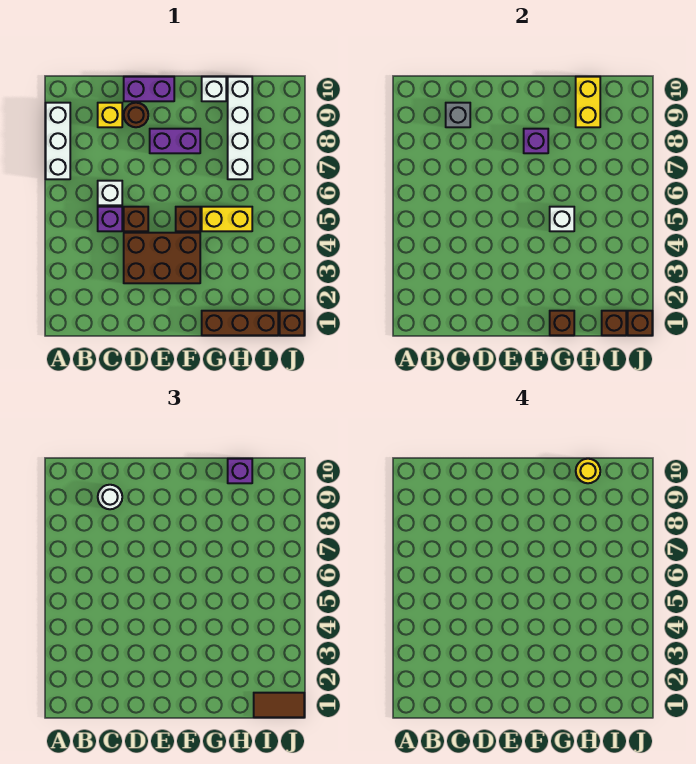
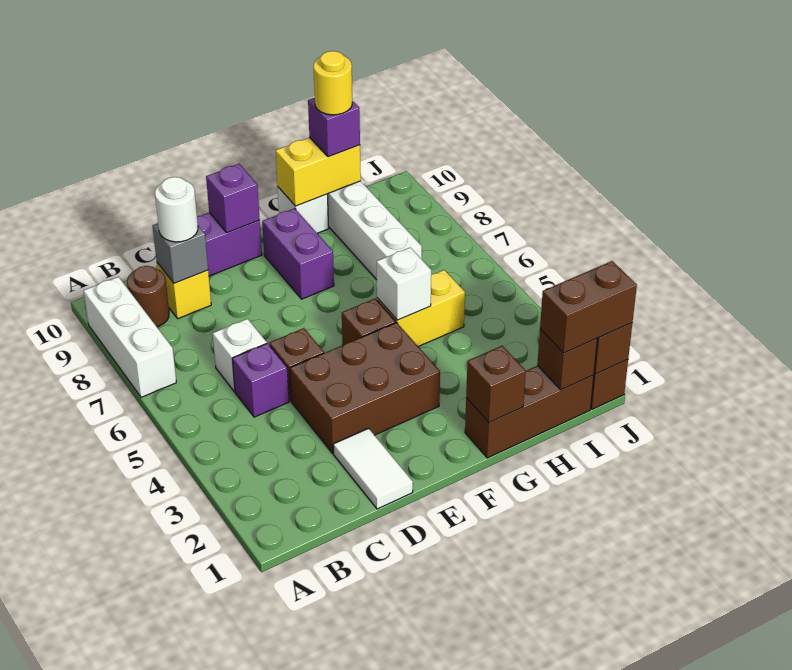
none -> white 1x2 tile [333,428,413,509]
brown 1x1 round brick [124,103,148,127] -> brown 1x1 round brick moved to [127,266,169,327]
purple 1x2 brick [150,129,200,153] -> purple 1x2 brick turned to [262,208,334,299]
purple 1x1 brick [524,129,548,153] -> purple 1x1 brick moved to [206,164,260,233]
yellow 1x2 brick [576,77,600,127] -> yellow 1x2 brick turned to [276,137,361,206]
brown 1x2 tile [254,693,304,717] -> brown 1x2 brick [540,261,637,353]

